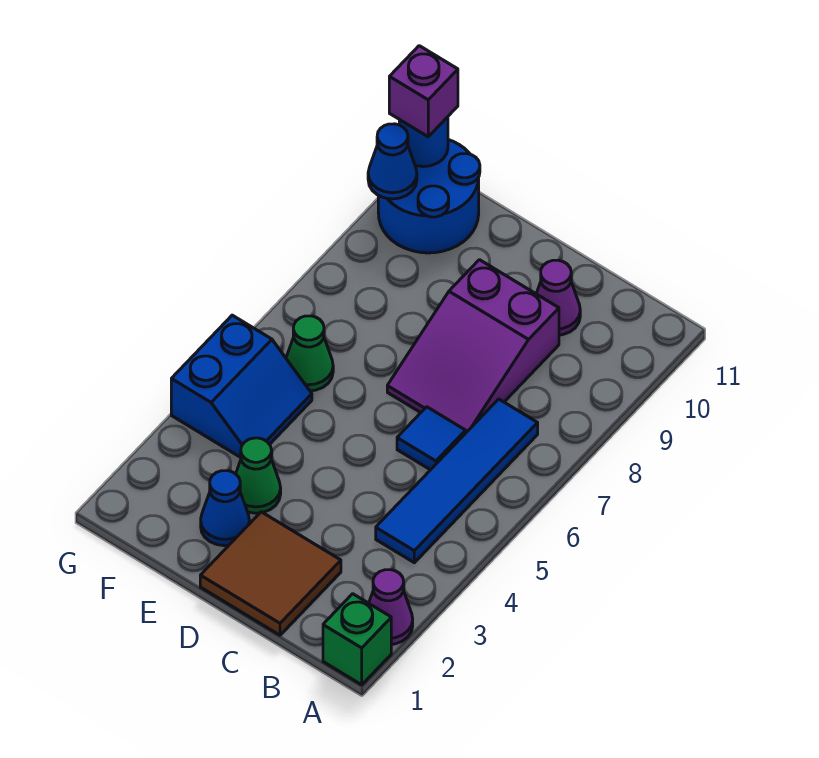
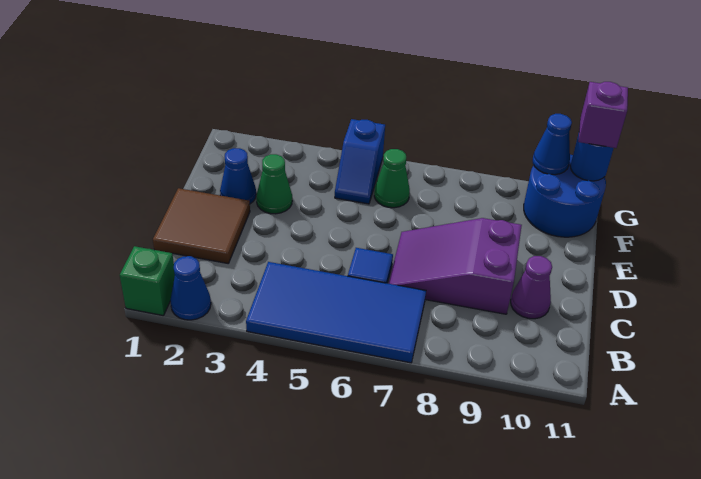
purple 1x1 cone [369,570,413,644] -> blue 1x1 cone [170,256,211,320]
blue 1x4 tile [376,399,538,563] -> blue 2x4 tile [246,262,426,363]
blue 2x2 slope [171,315,312,457] -> blue 1x2 slope [335,119,385,204]

